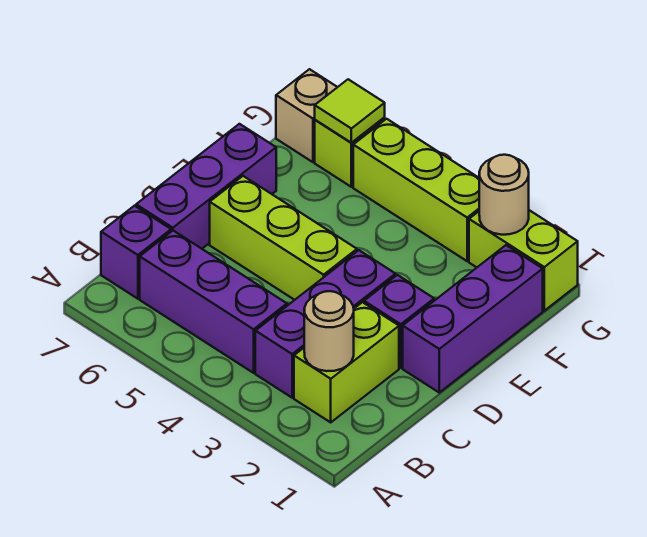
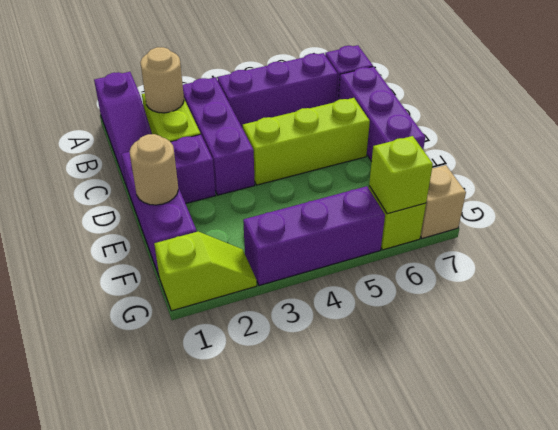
none -> purple 1x3 slope [94,72,152,186]
lime 1x2 brick [469,210,578,311] -> lime 1x2 slope [154,232,257,311]
tan 1x1 round brick [479,155,529,235] -> tan 1x1 round brick moved to [130,134,178,205]
lime 1x3 brick [353,119,479,261] -> purple 1x3 brick [243,186,385,286]
lime 1x1 tile [315,79,385,143] -> lime 1x1 brick [369,136,433,214]

